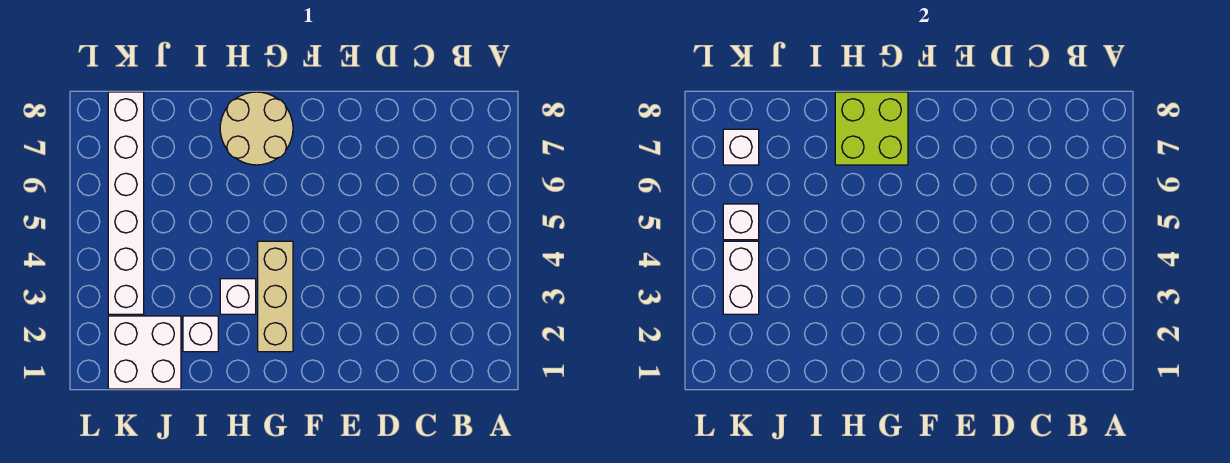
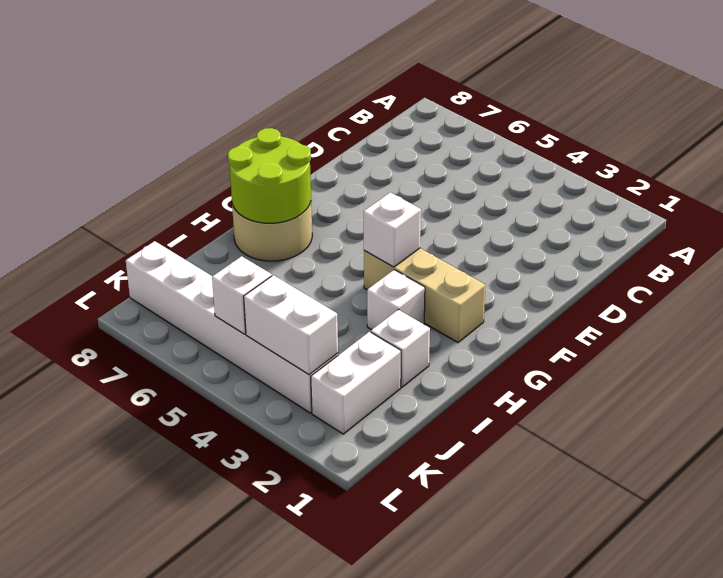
lime 2x2 brick [835,92,908,165] -> lime 2x2 round brick [228,128,311,223]
white 2x2 brick [108,316,181,389] -> white 1x2 brick [311,332,401,434]
white 1x1 brick [723,129,759,165] -> white 1x1 brick moved to [363,192,421,267]

